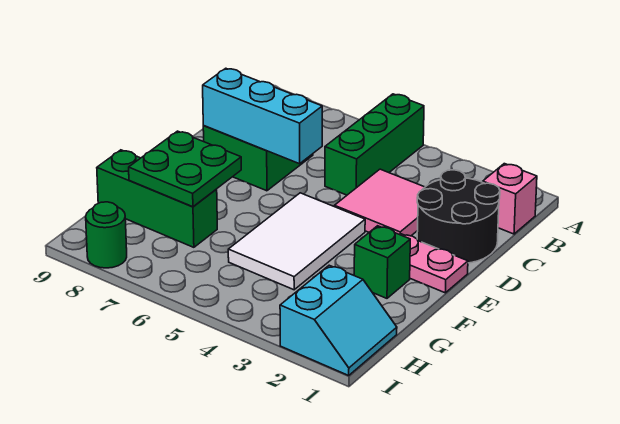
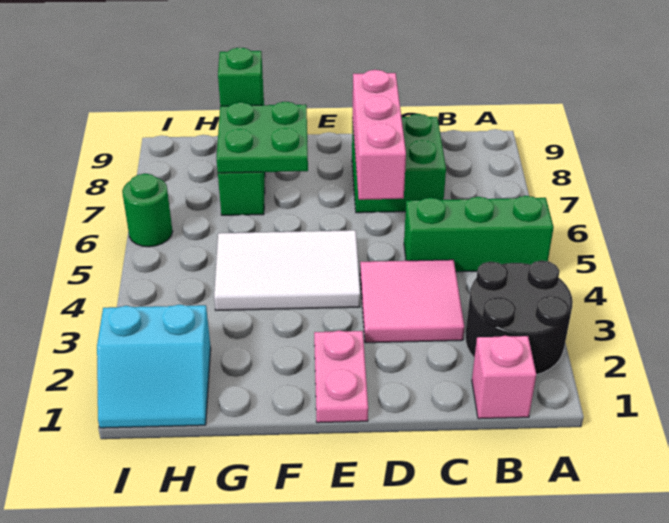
black 2x2 round brick [417,170,500,263] -> black 2x2 round brick moved to [465,260,573,375]
cyan 1x3 brick [203,68,322,164] -> pink 1x3 brick [352,70,406,200]
green 1x1 brick [354,226,410,298] -> green 1x1 brick moved to [218,48,264,106]
green 1x1 round brick [86,202,127,268] -> green 1x1 round brick moved to [122,174,173,247]

